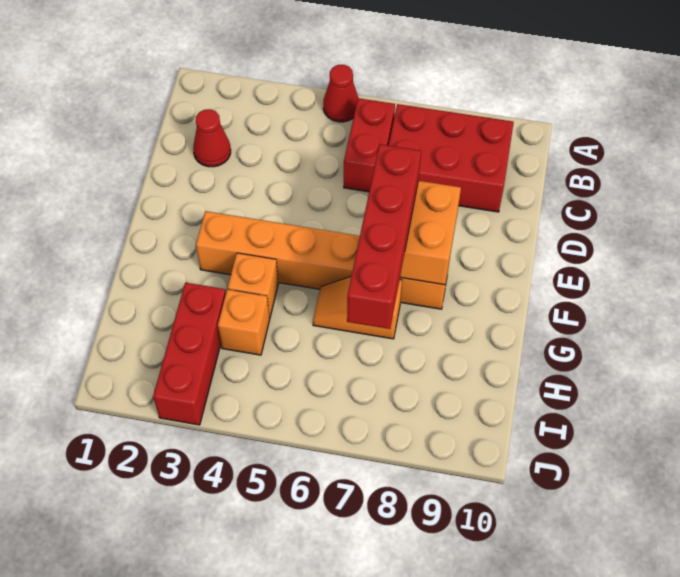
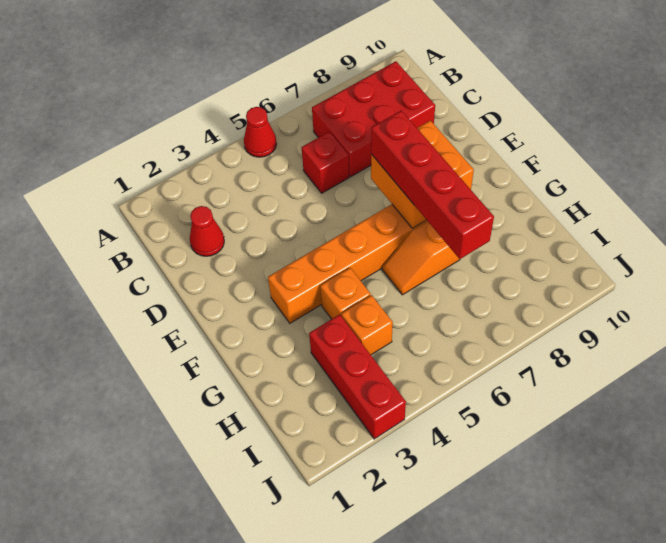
red 1x2 brick [344,98,395,192] -> red 1x1 brick [302,132,349,193]

